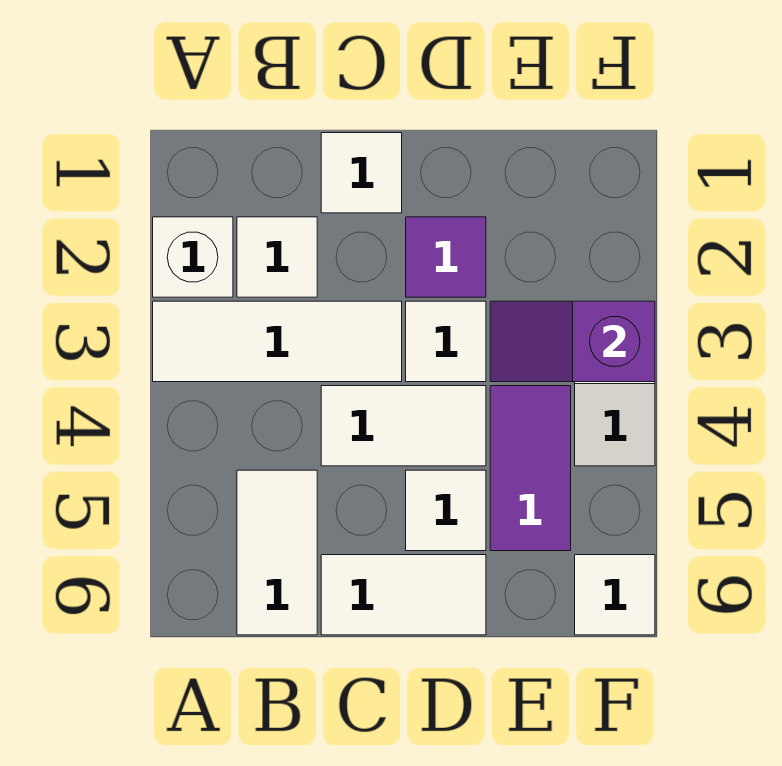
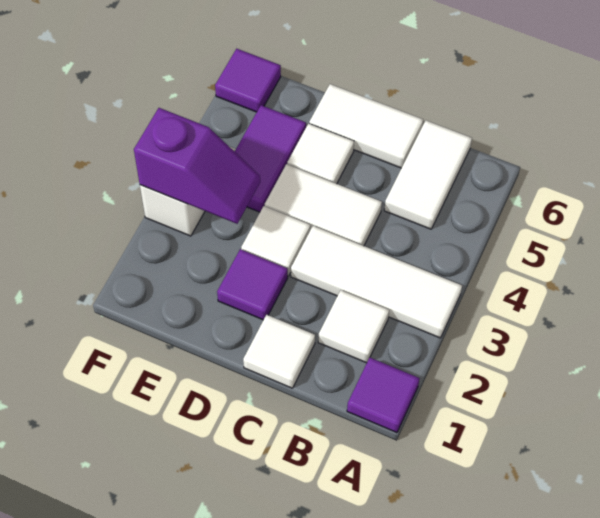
none -> purple 1x1 tile [347,358,420,433]
white 1x1 brick [153,217,233,297] -> none
white 1x1 tile [575,555,655,635] -> purple 1x1 tile [215,49,281,112]

